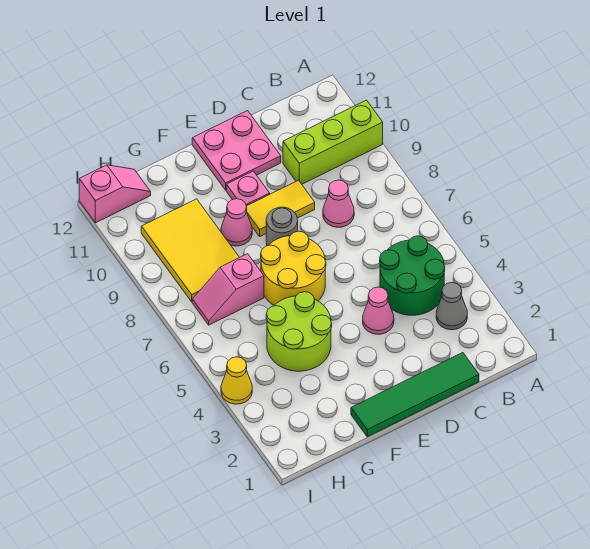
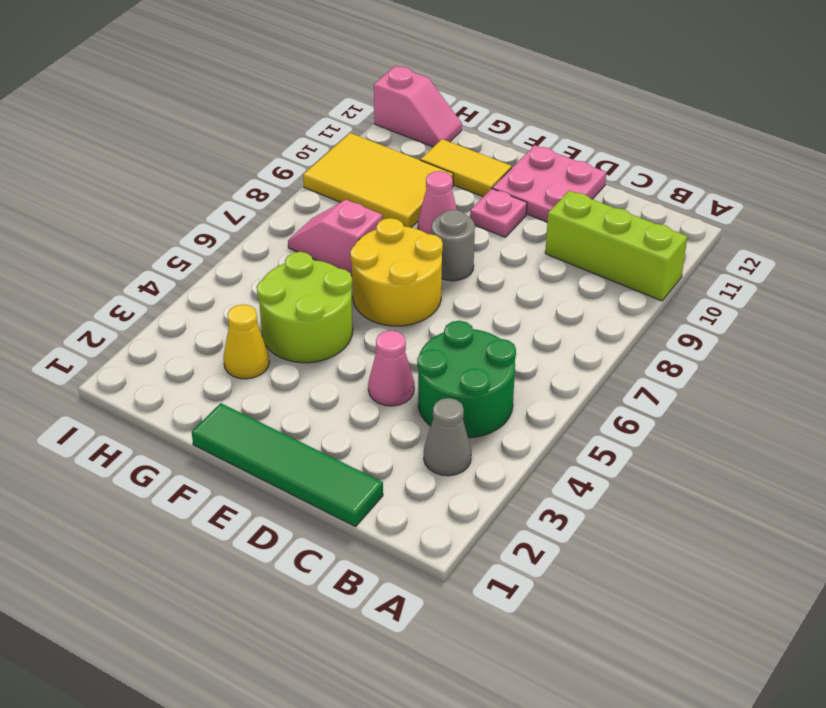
pink 1x1 cone [323,180,354,227] -> none
yellow 1x2 tile [246,180,315,236] -> yellow 1x2 tile moved to [421,139,512,197]
yellow 2x3 tile [141,199,239,302] -> yellow 2x3 tile turned to [303,133,453,227]
yellow 1x1 cone [221,357,252,404] -> yellow 1x1 cone moved to [223,304,269,379]

